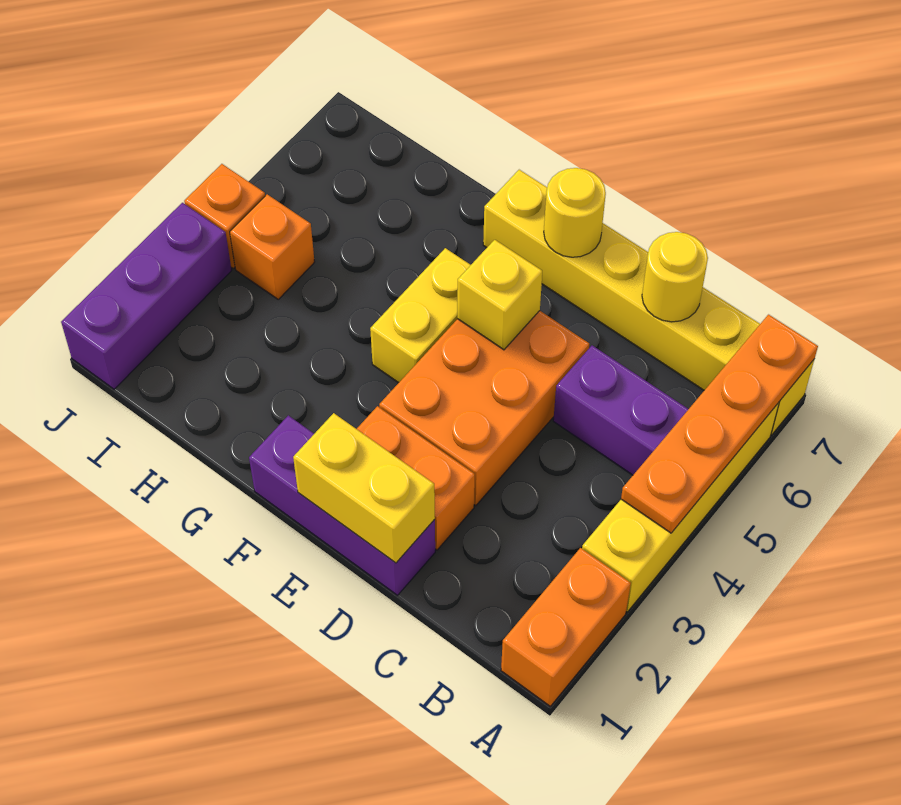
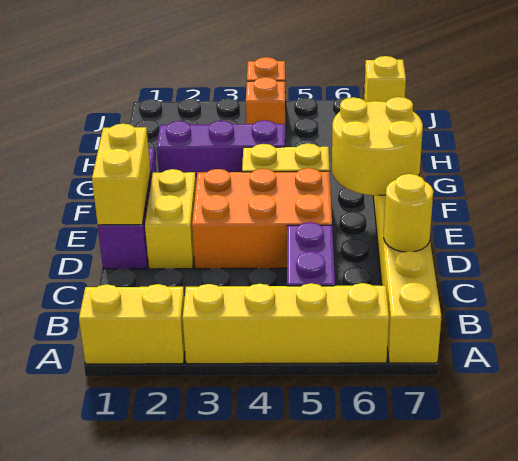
orange 1x2 brick [501,548,631,706] -> yellow 1x2 brick [79,284,185,364]
orange 1x4 plate [621,315,818,533] -> none
orange 1x2 brick [357,406,475,550] -> yellow 1x2 brick [145,169,196,269]
yellow 1x1 brick [457,240,542,350] -> yellow 1x1 brick moved to [364,56,406,102]
yellow 1x1 round brick [544,168,606,257] -> yellow 2x2 round brick [332,97,423,195]
purple 1x3 brick [61,203,232,389] -> purple 1x3 brick moved to [157,120,285,181]

